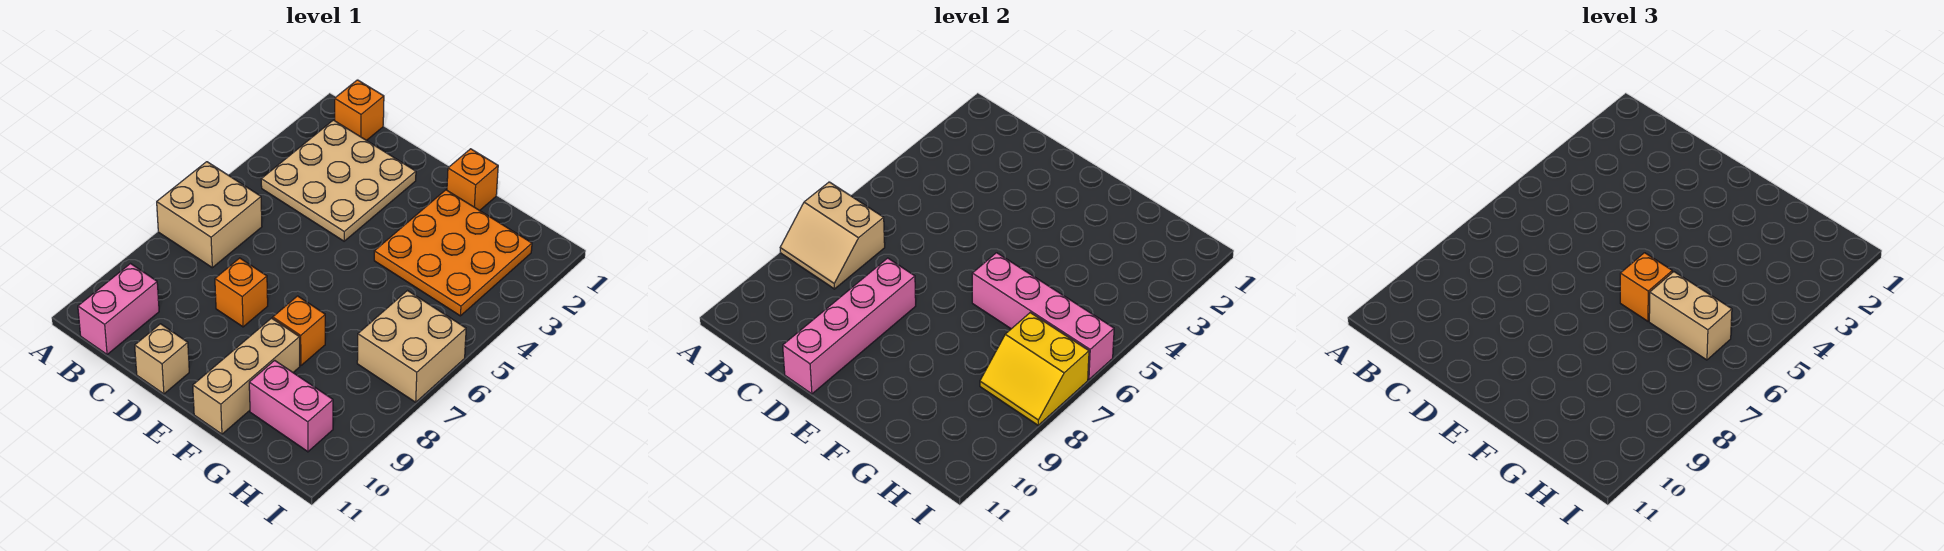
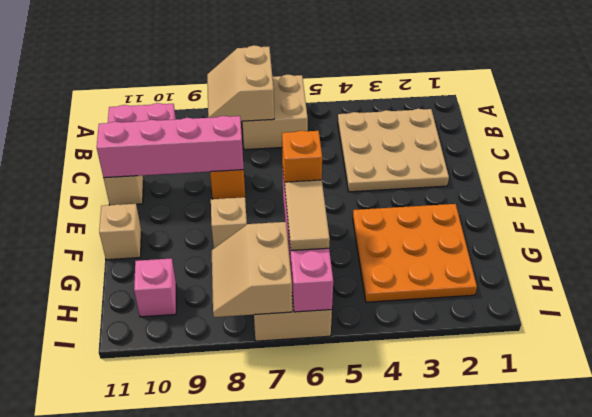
orange 1x1 brick [335,80,384,141] -> none
orange 1x1 brick [447,149,498,210] -> none
orange 1x1 brick [273,296,325,366] -> tan 1x1 brick [211,197,247,248]
tan 1x3 brick [193,318,300,434] -> tan 1x1 brick [99,204,141,260]
tan 1x2 brick [1649,272,1732,360] -> tan 1x2 tile [285,180,330,251]
pink 1x2 brick [249,360,333,452] -> pink 1x1 brick [134,258,176,317]
yellow 2x2 slope [980,313,1089,425] -> tan 2x2 slope [212,222,292,317]

